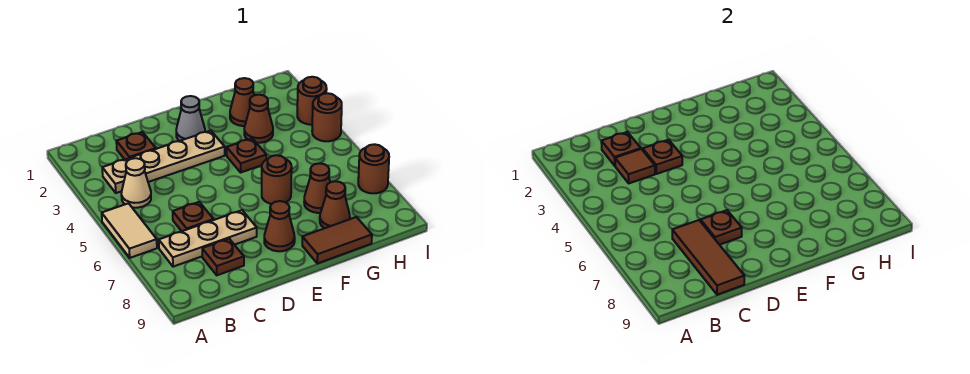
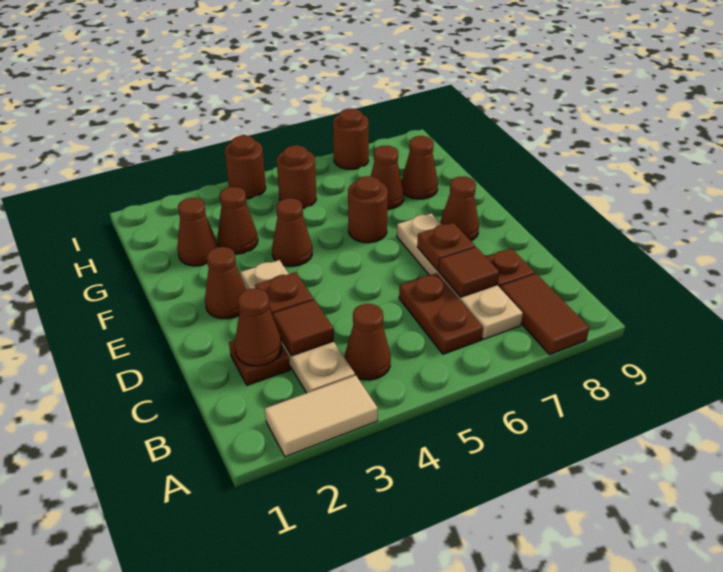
tan 1x2 tile [102,203,157,258] -> tan 1x2 tile moved to [265,375,378,457]
tan 1x1 cone [121,158,151,208] -> brown 1x1 cone [345,304,391,380]
tan 1x3 plate [159,210,257,267] -> tan 1x4 plate [397,213,523,339]
brown 1x1 plate [601,132,641,166] -> brown 1x1 cone [234,288,282,366]
brown 1x1 plate [173,202,213,231] -> brown 1x2 plate [399,273,483,354]
brown 1x3 tile [672,220,744,295] -> brown 1x1 tile [439,247,499,297]
grey 1x1 cone [176,96,205,141] -> brown 1x1 cone [205,247,246,319]
brown 1x1 plate [227,138,266,172] -> brown 1x1 cone [272,198,312,266]
brown 1x2 tile [302,217,372,263] -> brown 1x2 tile moved to [500,274,589,355]
brown 1x1 round brick [297,77,327,125] -> brown 1x1 round brick moved to [277,145,316,208]

